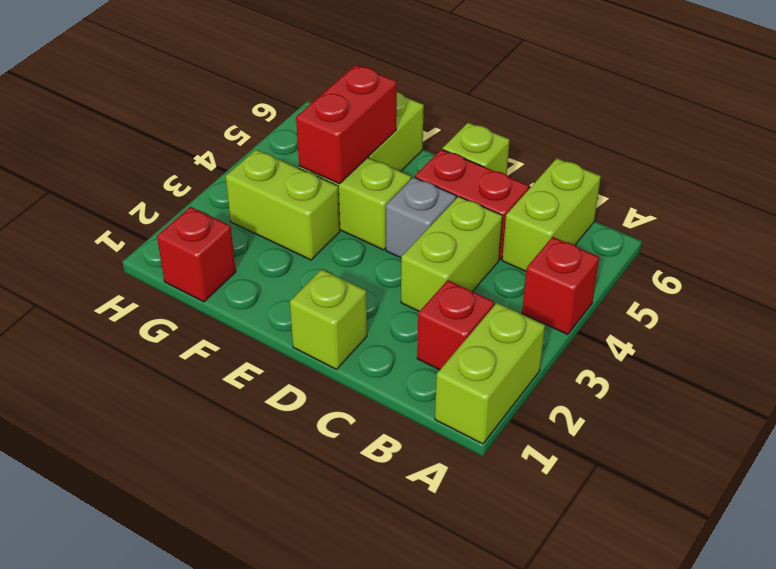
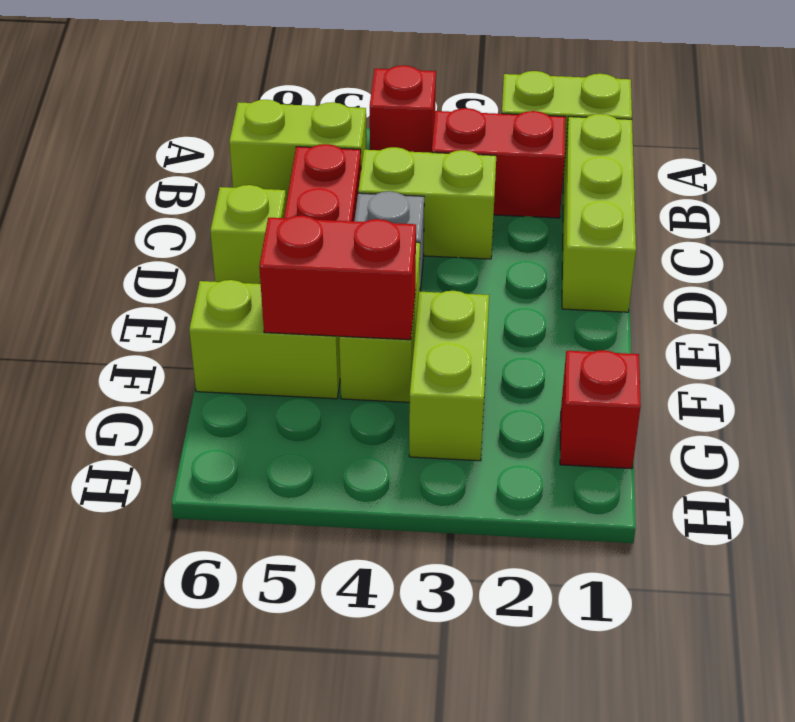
red 1x1 brick [417,280,494,370] -> red 1x2 brick [432,108,565,218]
lime 1x1 brick [290,269,367,369] -> lime 1x3 brick [562,114,636,312]

